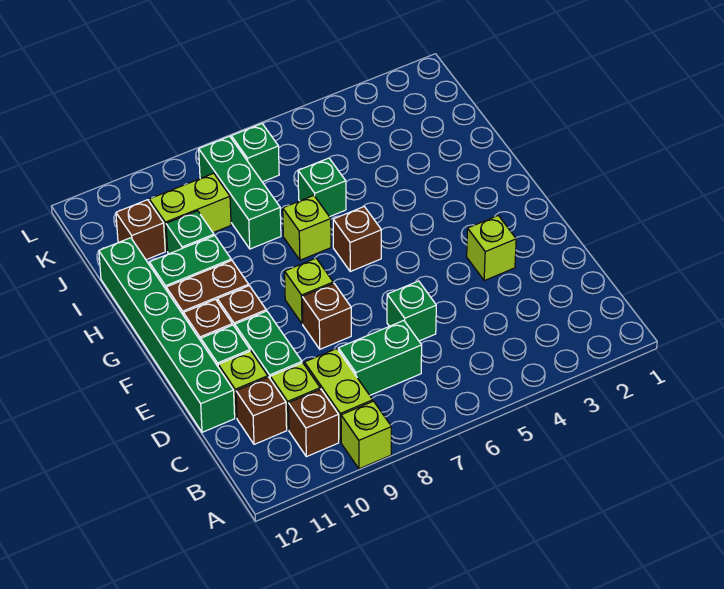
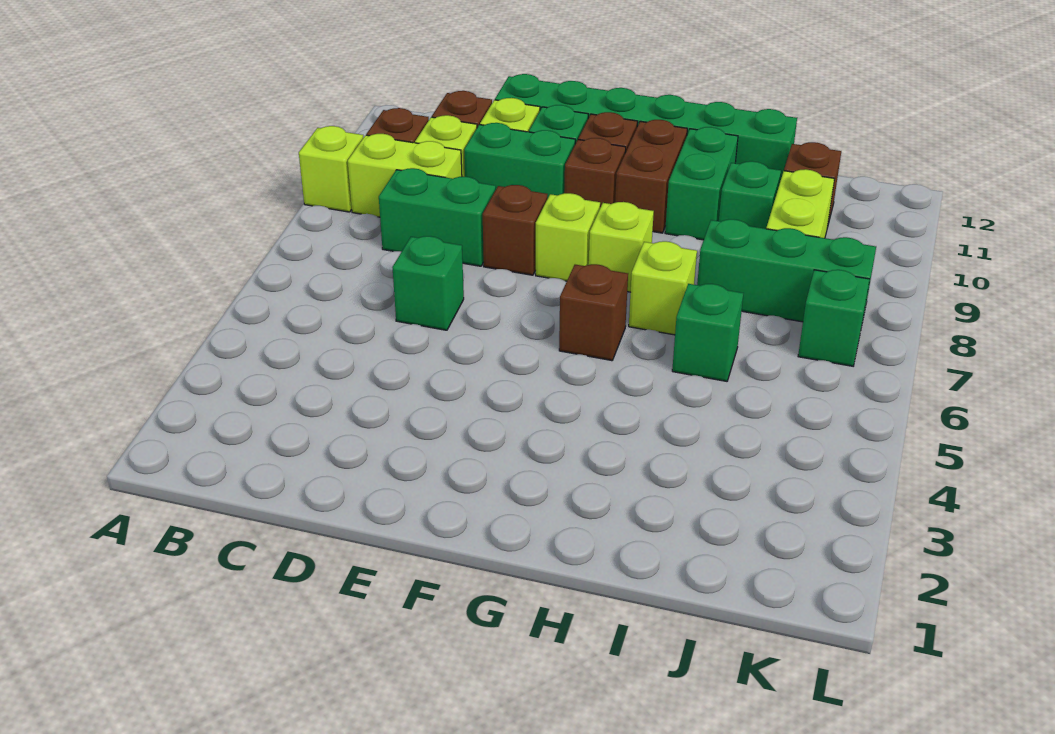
green 1x2 brick [338,321,422,395] -> green 1x2 brick turned to [379,168,496,266]
lime 1x1 brick [467,215,516,281] -> lime 1x1 brick moved to [589,202,654,292]

